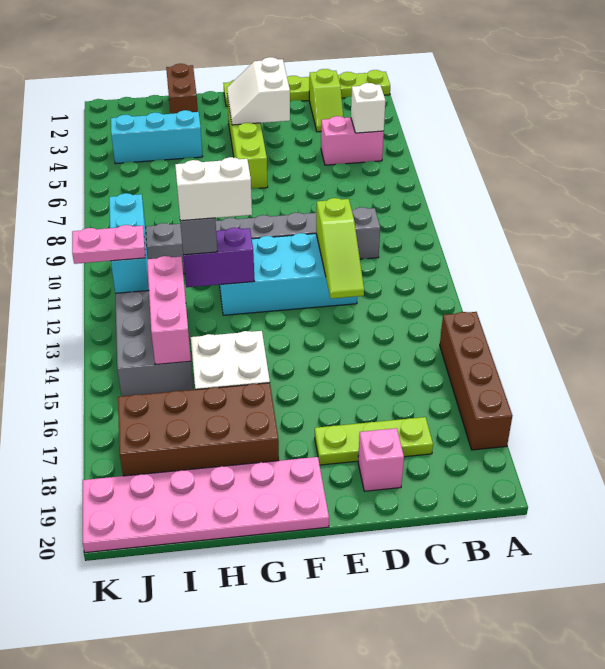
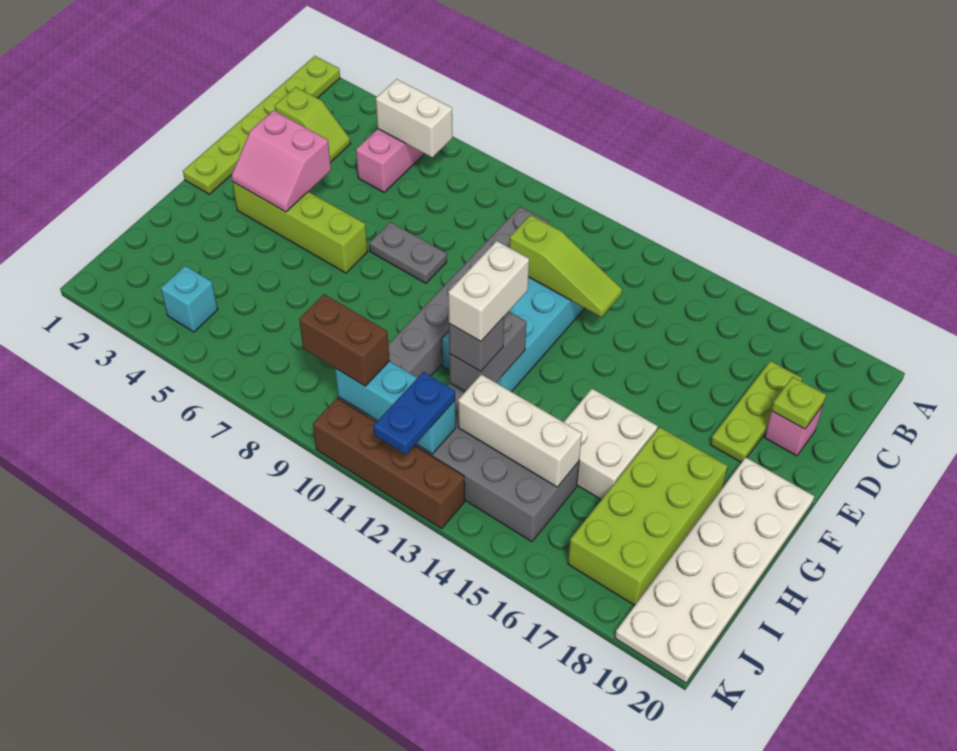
brown 1x4 brick [440,312,512,450] -> brown 1x4 brick moved to [313,398,465,529]
white 1x1 brick [351,83,385,133] -> white 1x2 brick [376,79,452,157]
none -> lime 1x1 plate [771,377,826,429]
white 2x2 slope [227,57,290,125] -> pink 2x2 slope [231,110,331,212]
none -> grey 1x2 plate [369,222,447,283]
pink 2x6 plate [83,457,329,553] -> white 2x6 plate [615,457,814,683]
purple 1x2 brick [183,228,254,287] -> grey 1x2 brick [449,312,526,391]
brown 2x4 brick [118,383,279,476] -> lime 2x4 brick [568,427,727,605]
brown 1x2 brick [166,64,198,114] -> brown 1x2 brick moved to [299,294,390,386]
cyan 1x3 brick [111,110,203,164] -> cyan 1x1 brick [161,266,218,332]
pink 1x3 brick [147,256,191,365] -> white 1x3 brick [458,374,582,487]
pink 1x2 plate [72,225,145,264] -> blue 1x2 plate [373,372,455,454]

